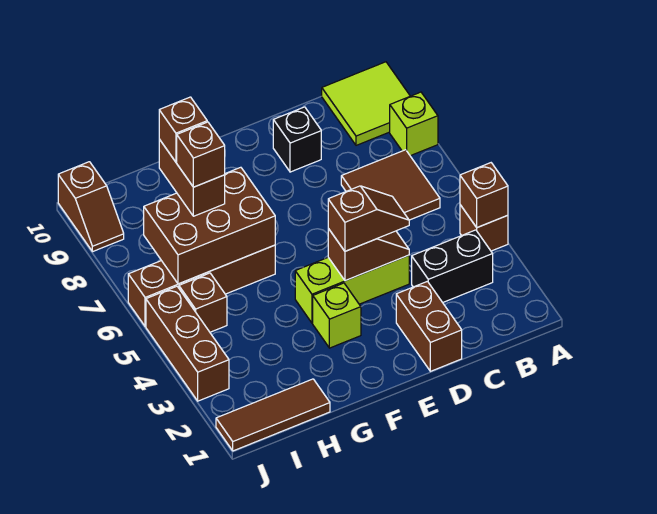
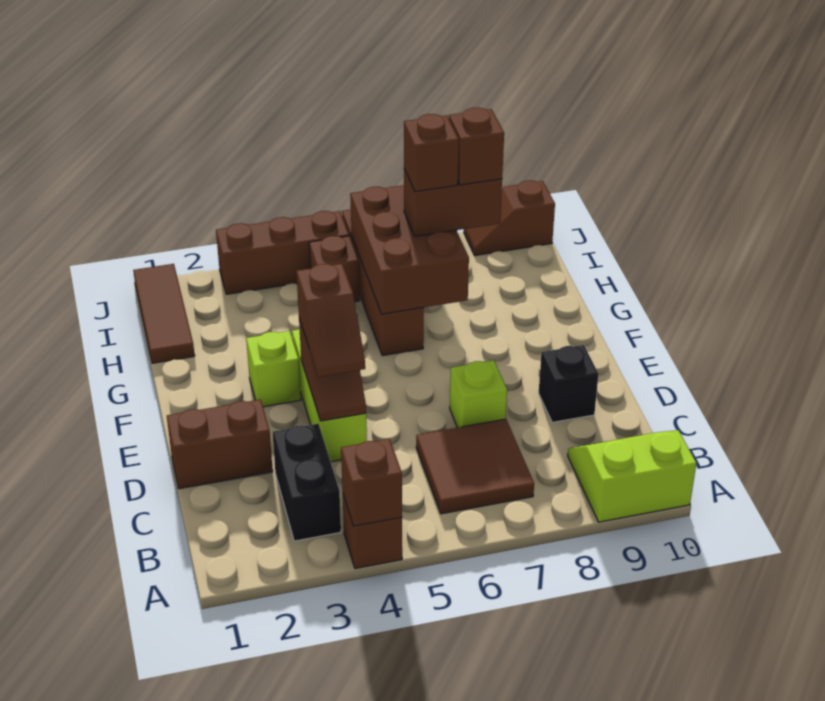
lime 1x1 brick [390,92,438,156] -> lime 1x1 brick moved to [450,360,507,428]
lime 2x2 tile [322,62,410,145] -> lime 2x2 slope [568,430,696,522]

